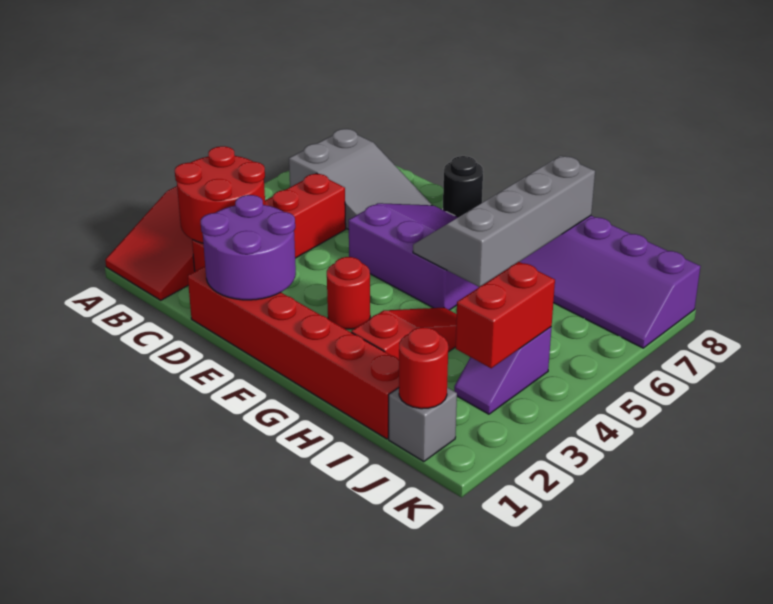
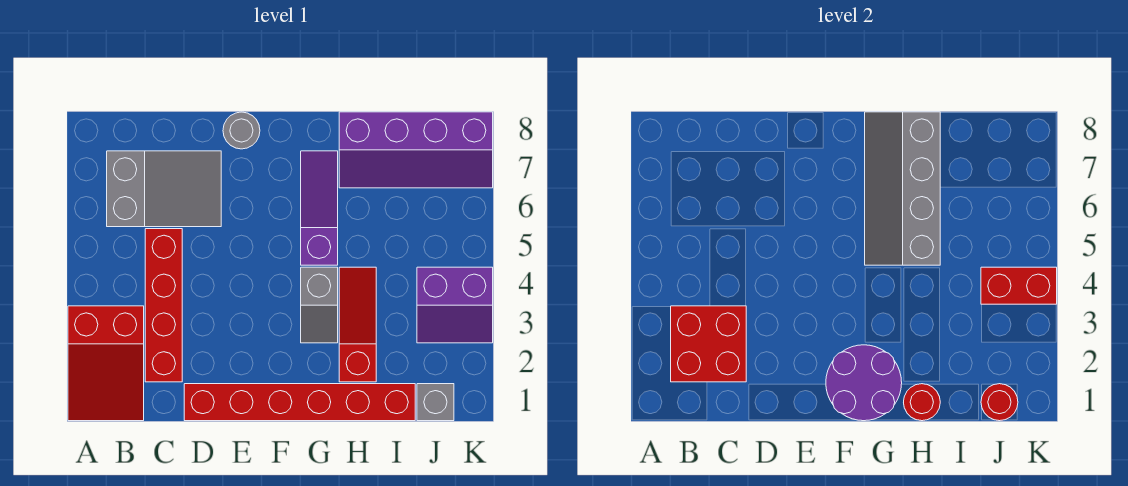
red 2x2 round brick [175,146,265,243] -> red 2x2 brick [671,306,746,382]
purple 2x2 round brick [200,195,296,300] -> purple 2x2 round brick moved to [826,345,902,421]
purple 3x3 slope [349,203,479,310] -> purple 1x3 slope [301,151,338,265]
black 1x1 round brick [443,156,483,217] -> grey 1x1 round brick [223,112,260,149]
red 1x1 round brick [327,257,370,329] -> red 1x1 round brick moved to [904,384,940,421]
none -> grey 1x2 slope [301,267,338,343]
purple 1x2 slope [454,327,552,414] -> purple 2x2 slope [417,267,493,343]
red 1x2 brick [456,262,555,368] -> red 1x2 brick turned to [981,267,1057,304]

